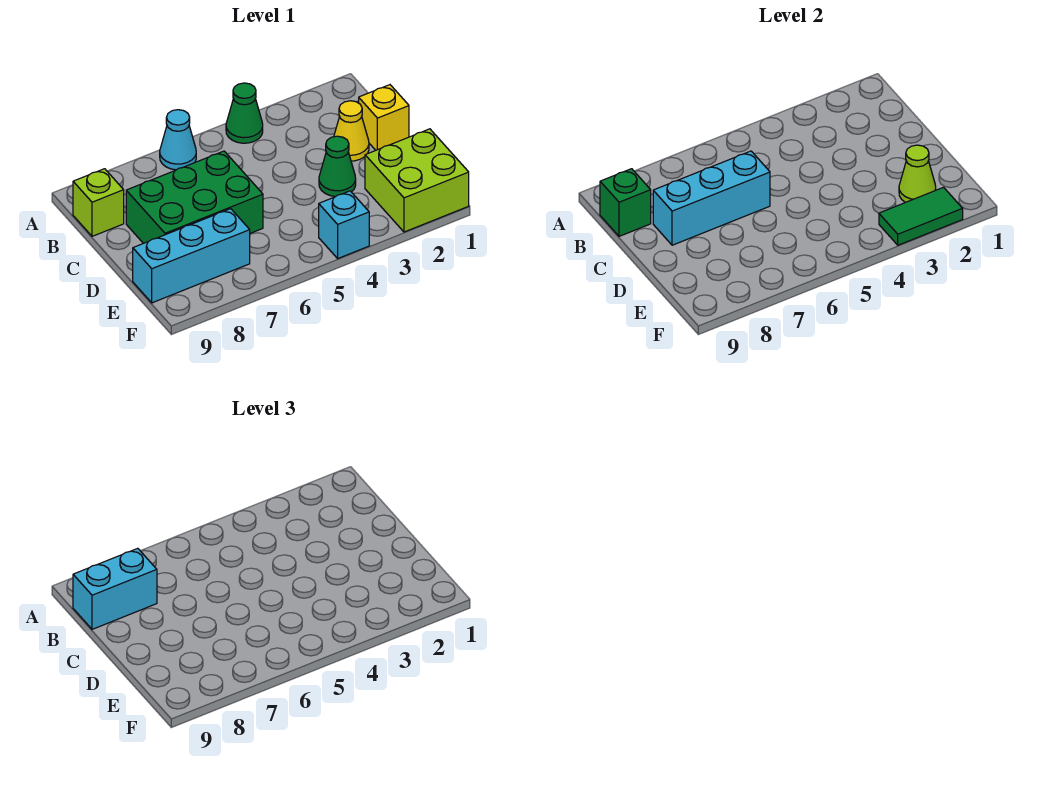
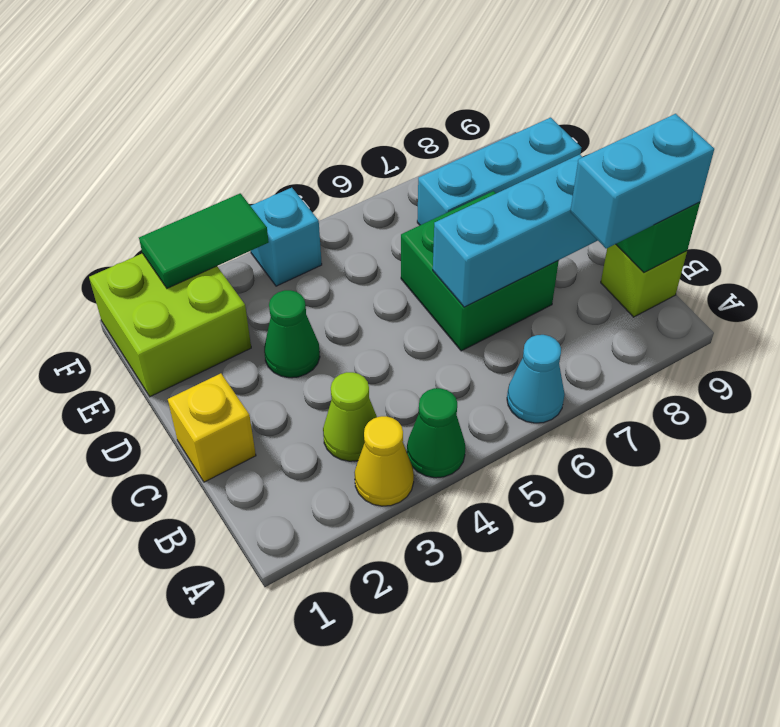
yellow 1x1 cone [334,101,369,161] -> yellow 1x1 cone moved to [354,416,414,506]
green 2x3 brick [126,151,263,243] -> green 2x2 brick [401,191,559,351]
lime 1x1 cone [899,145,936,203] -> lime 1x1 cone moved to [323,372,377,461]

